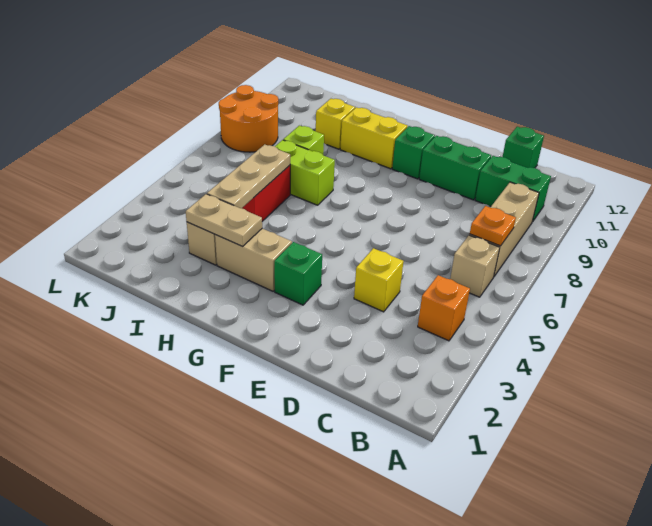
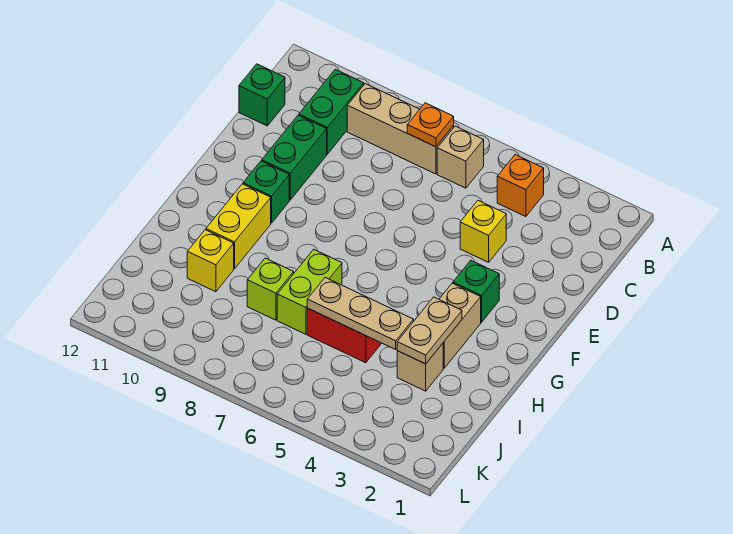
orange 2x2 round brick [219,85,278,152] -> none

